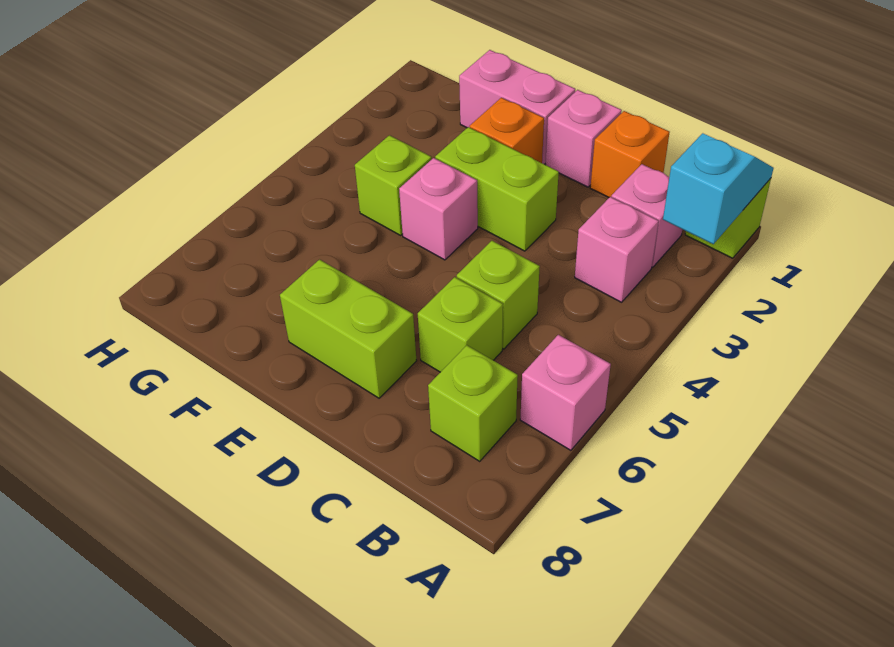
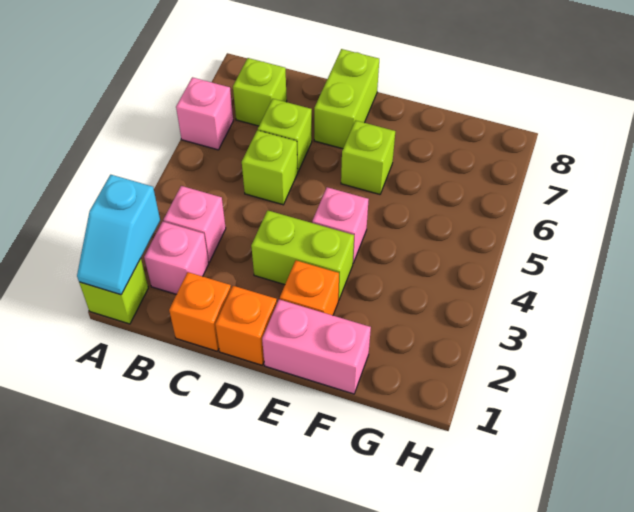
pink 1x1 brick [546,90,622,187] -> orange 1x1 brick [215,286,277,365]
lime 1x2 brick [280,260,417,398] -> lime 1x2 brick turned to [314,49,379,149]
lime 1x1 brick [355,135,432,235] -> lime 1x1 brick moved to [341,120,395,194]

